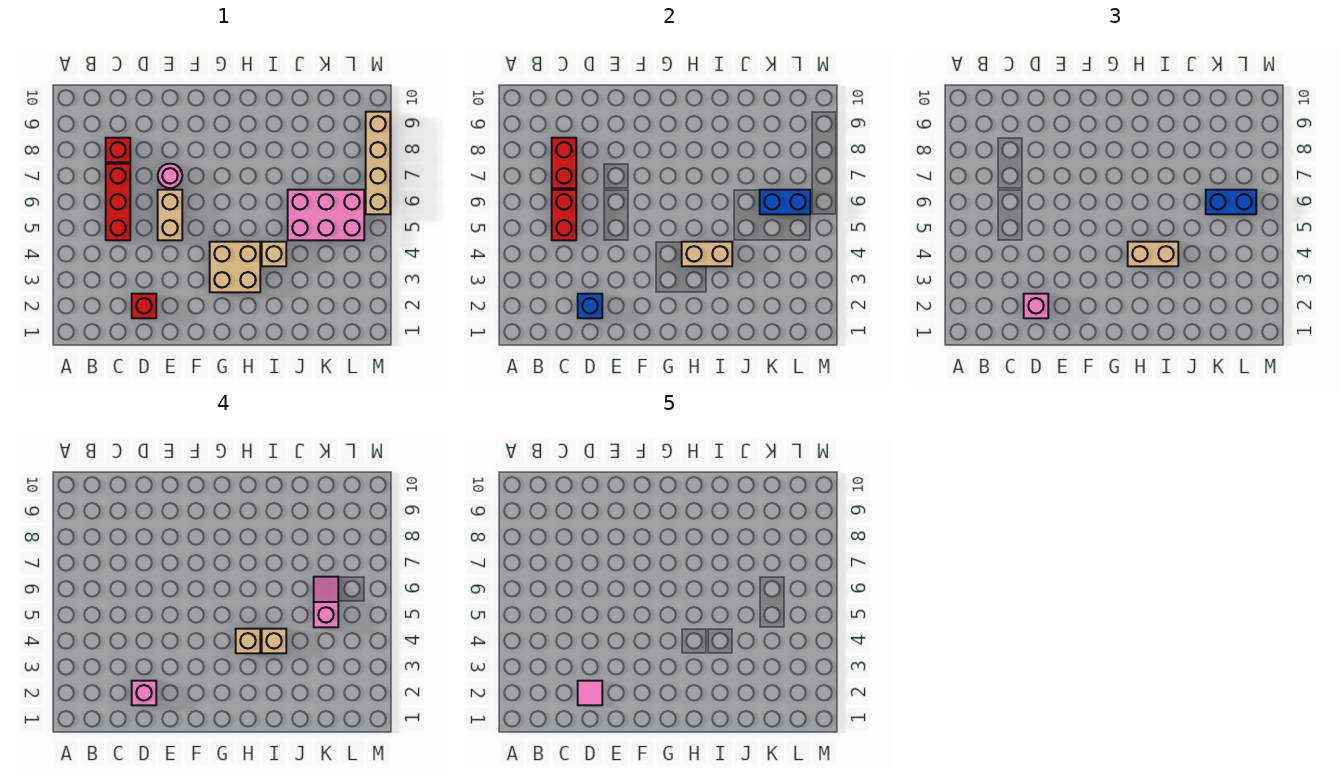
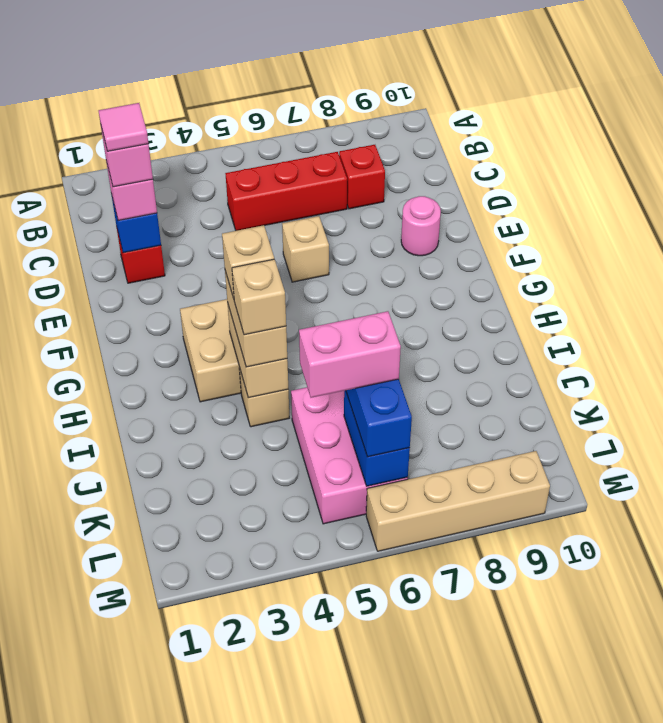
red 1x2 brick [552,190,576,240] -> none
red 1x2 brick [552,138,576,188] -> none
tan 1x2 brick [158,190,182,240] -> tan 1x1 brick [282,216,329,282]
pink 1x1 round brick [158,164,182,188] -> pink 1x1 round brick moved to [401,196,441,256]
pink 1x2 slope [314,577,338,627] -> pink 1x2 brick [299,311,401,398]

